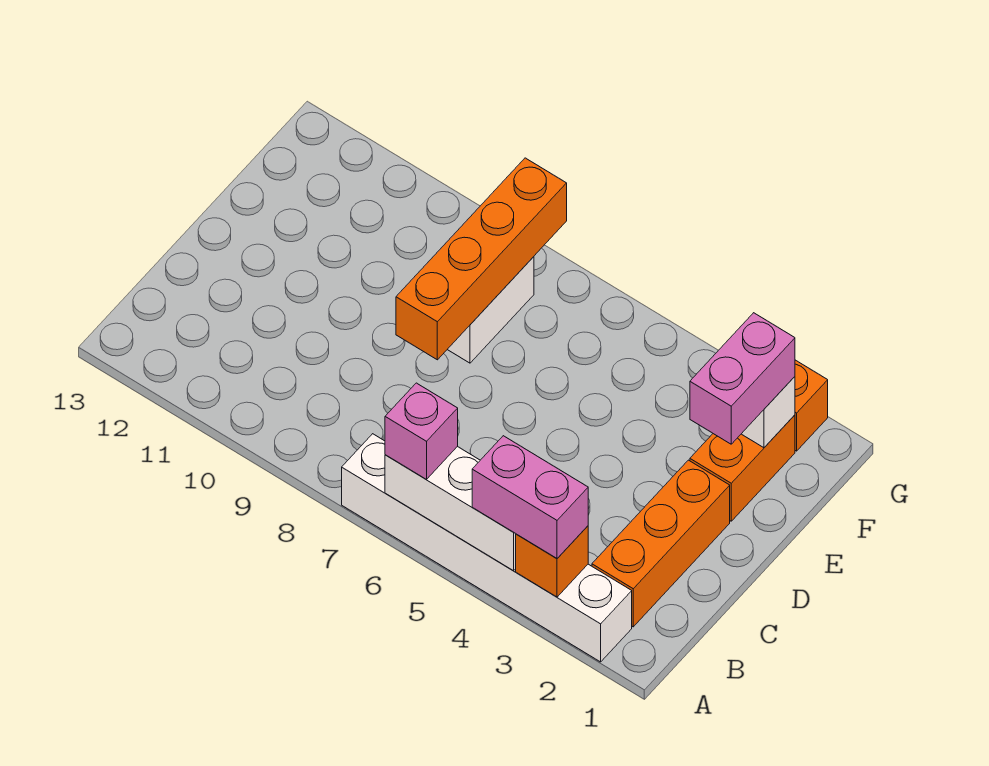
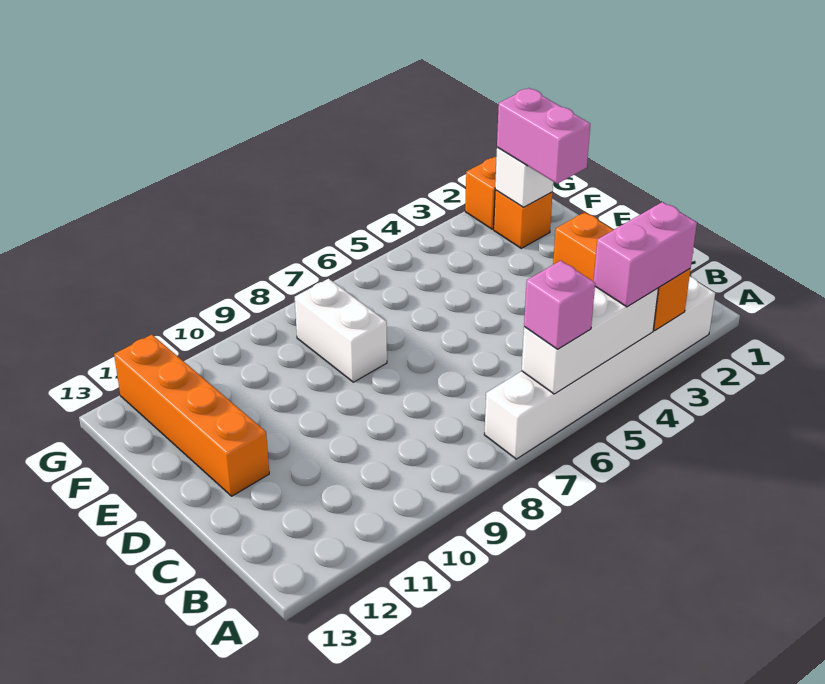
orange 1x4 brick [396,158,567,360] -> orange 1x4 brick moved to [114,335,269,496]
orange 1x2 brick [690,415,795,521] -> orange 1x1 brick [494,190,553,248]

